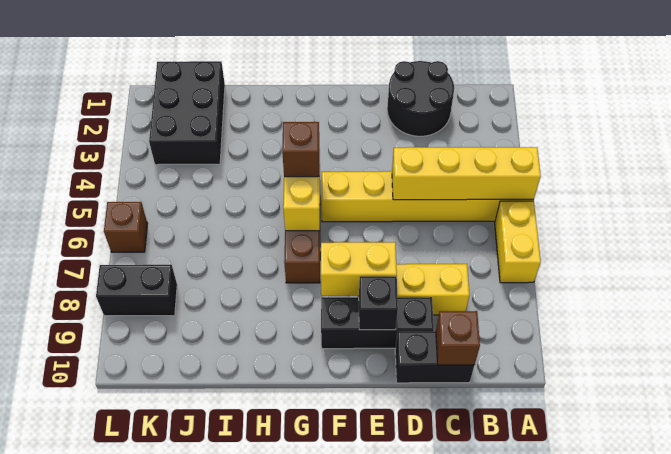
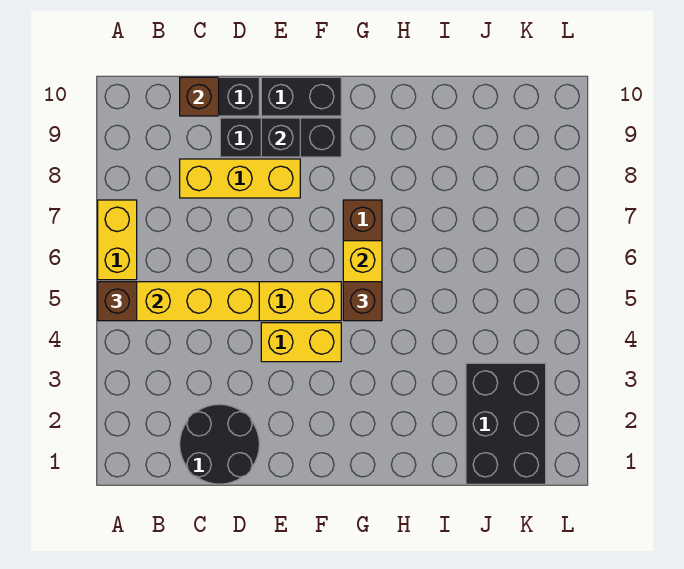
yellow 1x2 brick [321,242,397,296] -> yellow 1x2 brick moved to [261,323,341,362]
black 1x2 brick [96,265,177,316] -> black 1x2 brick moved to [261,77,341,116]
brown 1x1 brick [104,202,148,252] -> brown 1x1 brick moved to [98,282,137,321]

